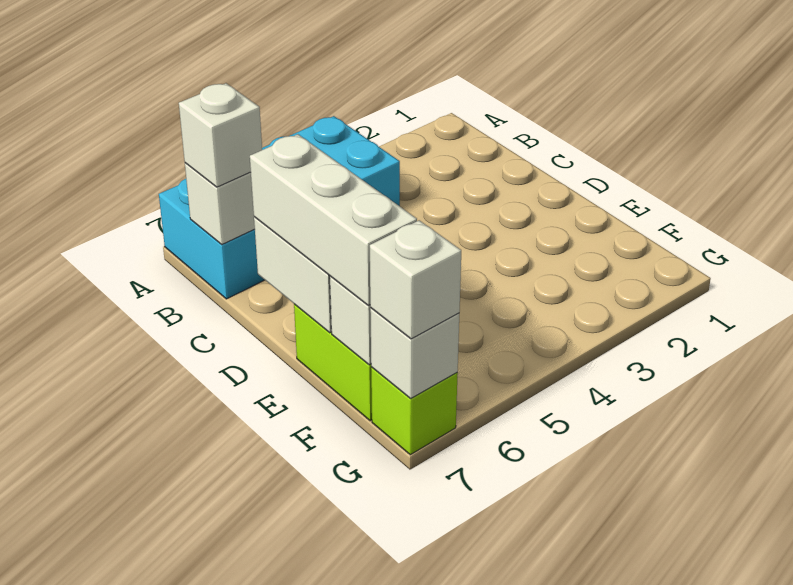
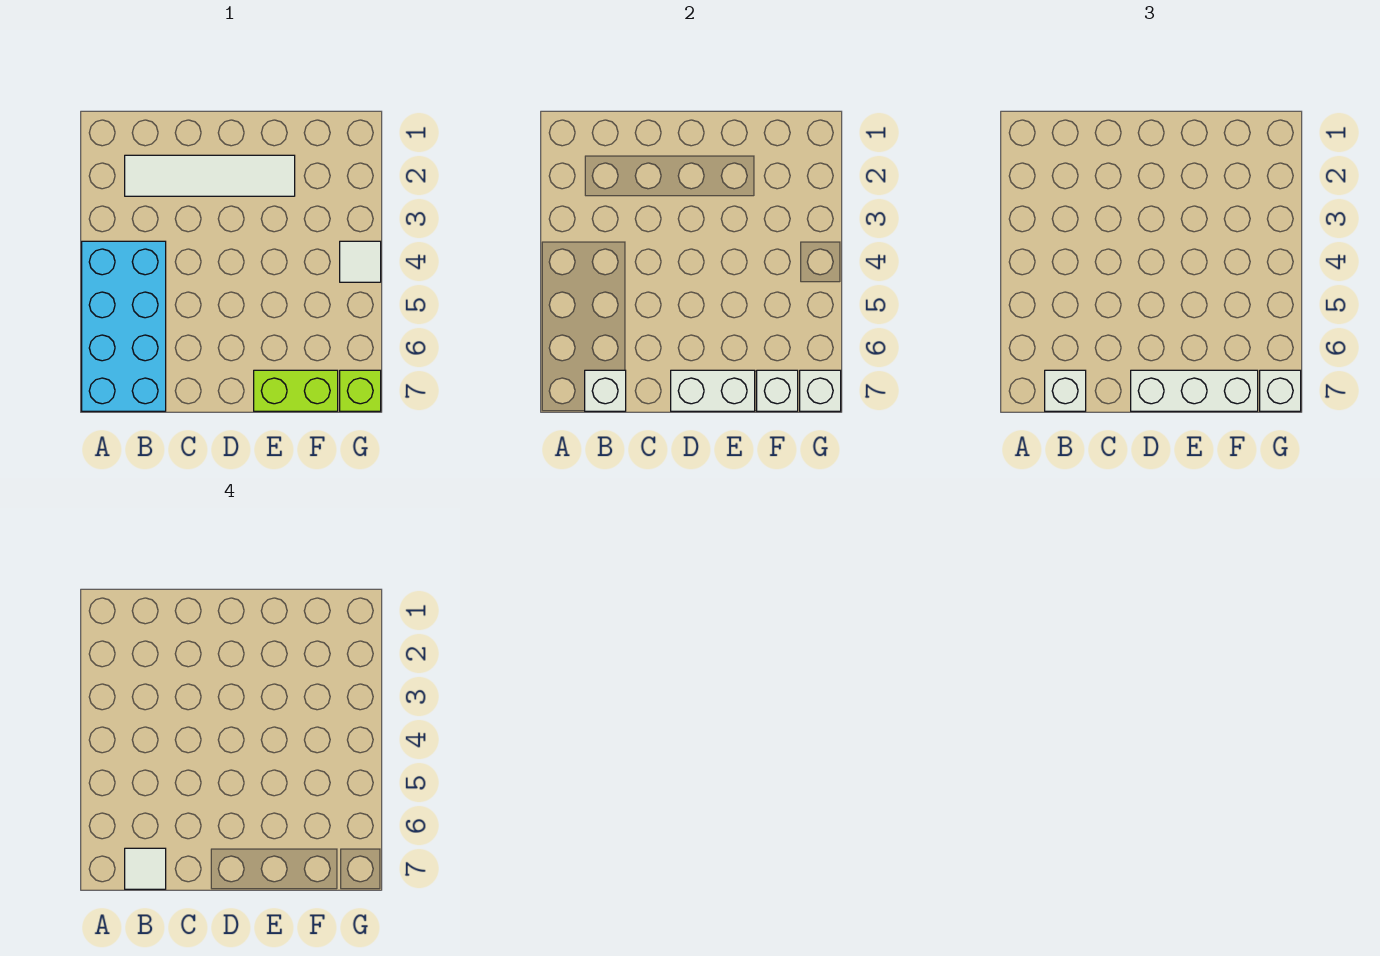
none -> white 1x4 tile [125,155,295,196]
none -> white 1x1 tile [125,848,166,889]
none -> white 1x1 tile [340,241,381,282]

